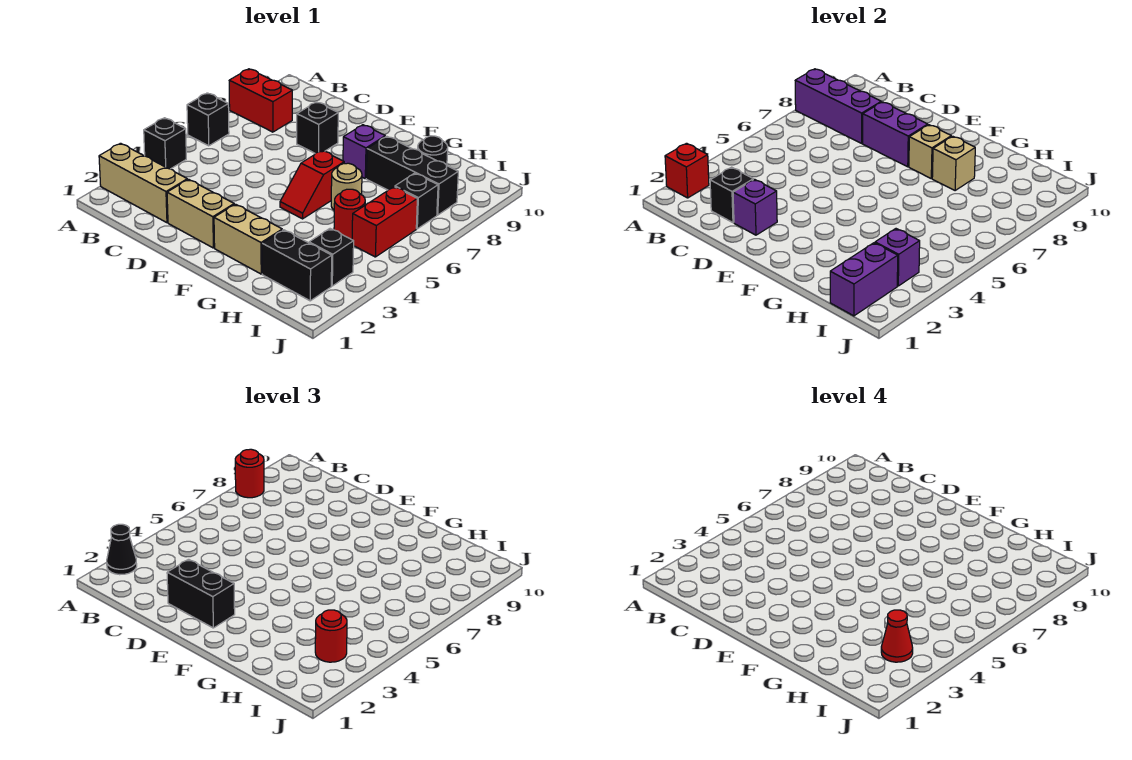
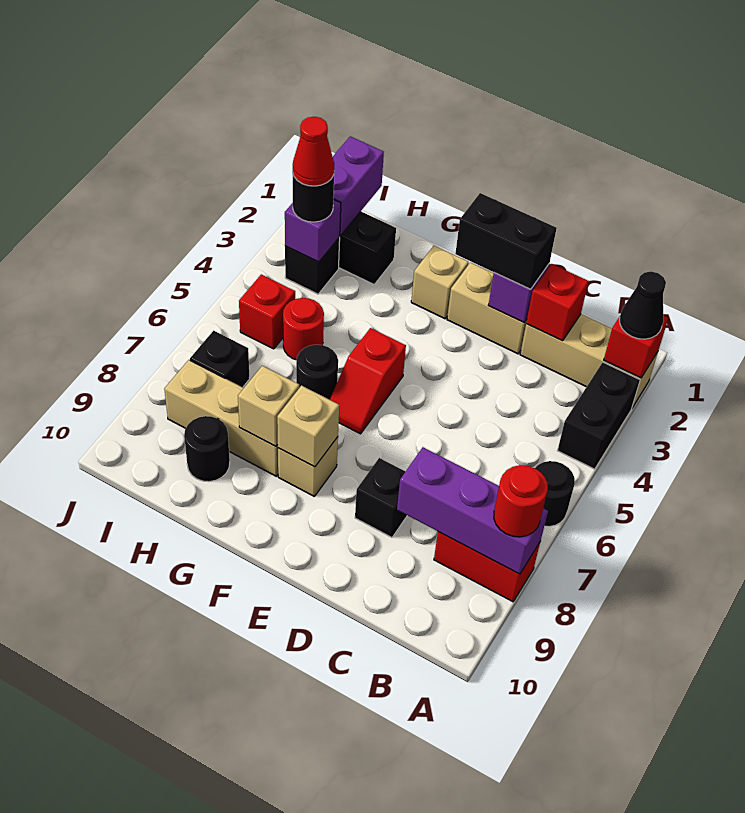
black 1x1 brick [144,118,186,169] -> black 1x2 brick [557,362,640,469]
black 1x1 brick [187,93,229,146] -> black 1x1 round brick [535,461,575,527]
black 1x1 brick [710,167,753,223] -> red 1x1 brick [526,264,588,341]
purple 1x2 brick [863,102,928,167] -> none
tan 1x2 brick [214,204,282,274] -> tan 1x1 brick [411,246,468,319]
red 1x2 slope [280,150,344,219] -> red 1x2 slope turned to [330,328,406,434]
purple 1x1 brick [343,125,385,178] -> tan 1x1 brick [278,437,338,496]
tan 1x1 round brick [331,163,362,210] -> black 1x1 round brick [296,345,338,400]
black 1x3 brick [366,136,458,215] -> tan 1x3 brick [164,360,278,476]
red 1x1 round brick [315,610,347,662] -> black 1x1 round brick [293,175,334,222]
red 1x2 brick [352,187,417,257] -> red 1x1 brick [239,274,295,349]

